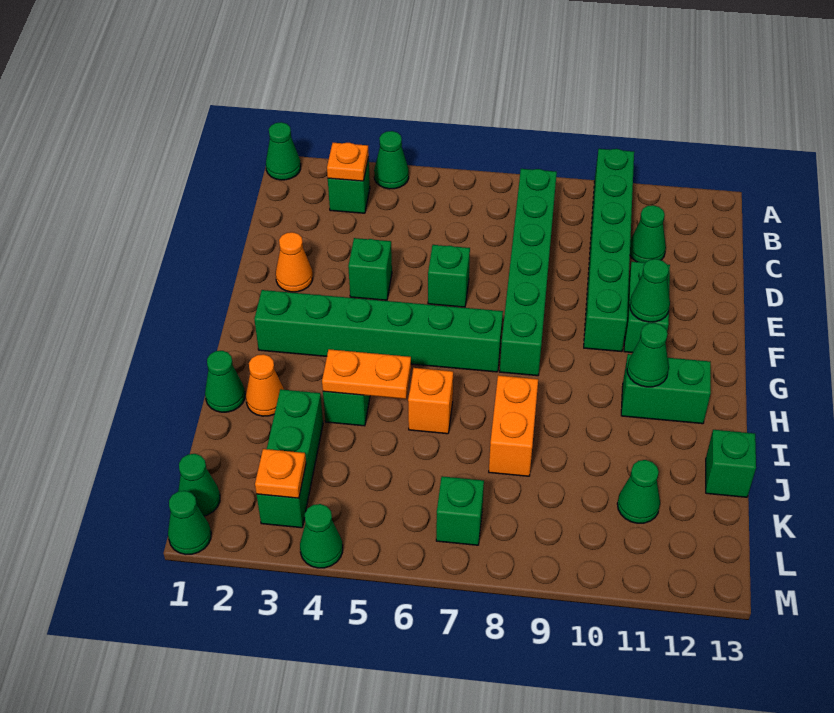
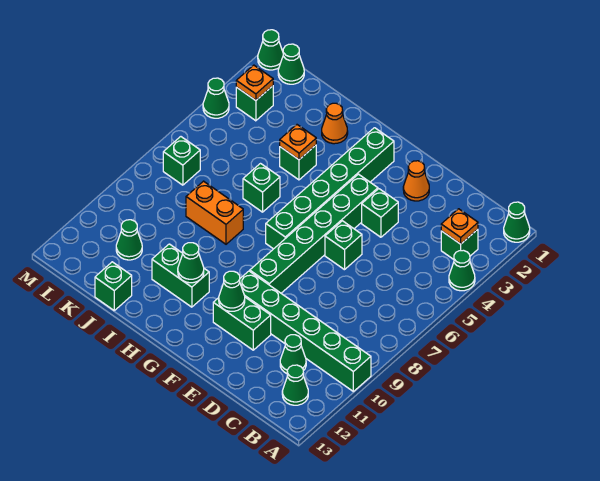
green 1x6 brick [500,169,557,376] -> green 1x6 brick turned to [250,174,378,293]
green 1x2 brick [621,354,711,424] -> green 1x2 brick turned to [152,244,209,307]
green 1x1 cone [205,351,245,412] -> green 1x1 cone moved to [282,365,308,405]
orange 1x2 plate [322,349,411,399] -> orange 1x1 plate [280,125,316,160]
orange 1x1 brick [408,368,453,434] -> green 1x1 brick [243,164,280,212]
green 1x3 brick [257,389,323,528] -> green 1x1 brick [236,86,273,121]

